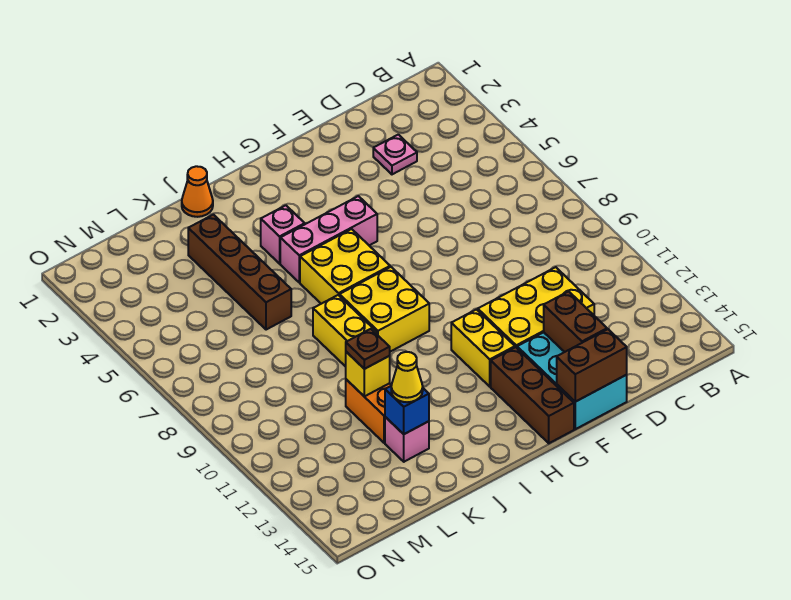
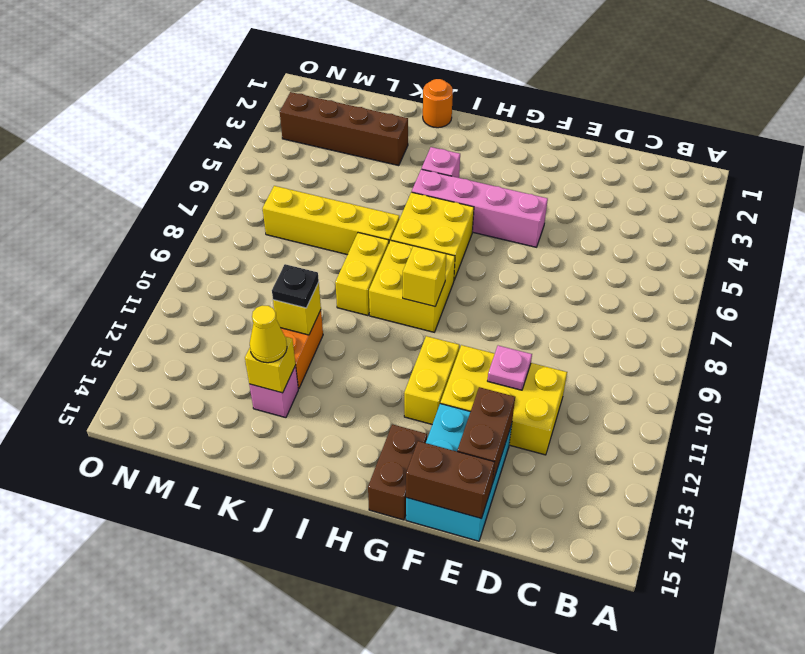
pink 1x1 plate [373,135,417,174] -> pink 1x1 plate moved to [488,346,532,390]
pink 1x3 brick [280,196,377,282] -> pink 1x4 brick [412,169,548,247]
brown 1x3 brick [491,347,574,443] -> brown 1x2 brick [368,424,427,520]
none -> yellow 1x1 brick [403,246,446,306]
orange 1x1 cone [182,166,213,217] -> orange 1x1 round brick [423,79,453,128]
none -> yellow 1x4 brick [262,186,399,255]
brown 1x4 brick [188,215,291,330] -> brown 1x4 brick turned to [280,92,408,166]
brown 1x1 plate [346,329,390,369] -> black 1x1 plate [272,264,319,308]
blue 1x1 brick [385,386,429,434] -> yellow 1x1 brick [245,337,295,393]

